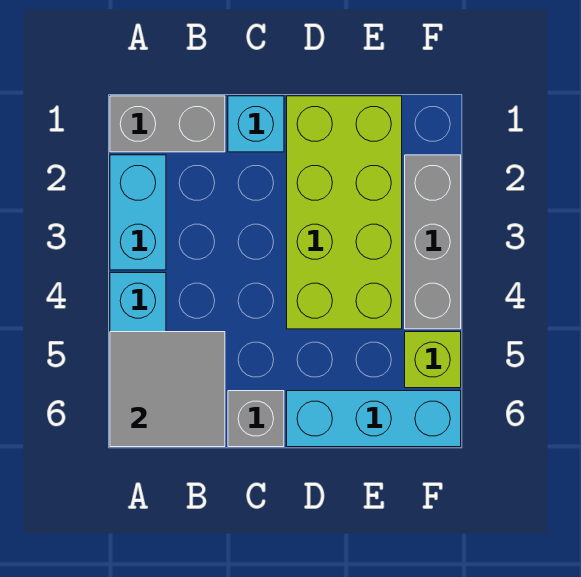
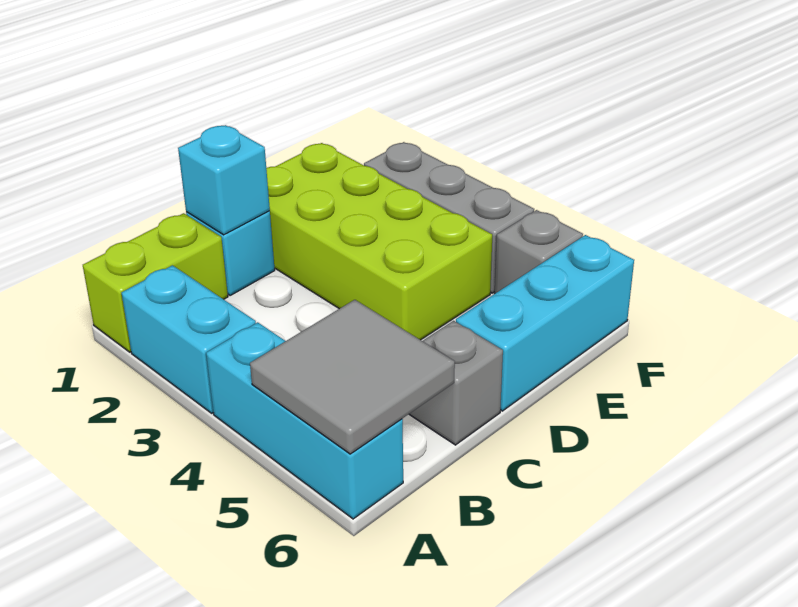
grey 1x2 brick [110,96,225,152] -> lime 1x2 brick [83,213,228,352]
none -> cyan 1x1 brick [178,125,270,235]
lime 1x1 brick [405,332,461,388] -> grey 1x1 brick [495,210,583,293]

